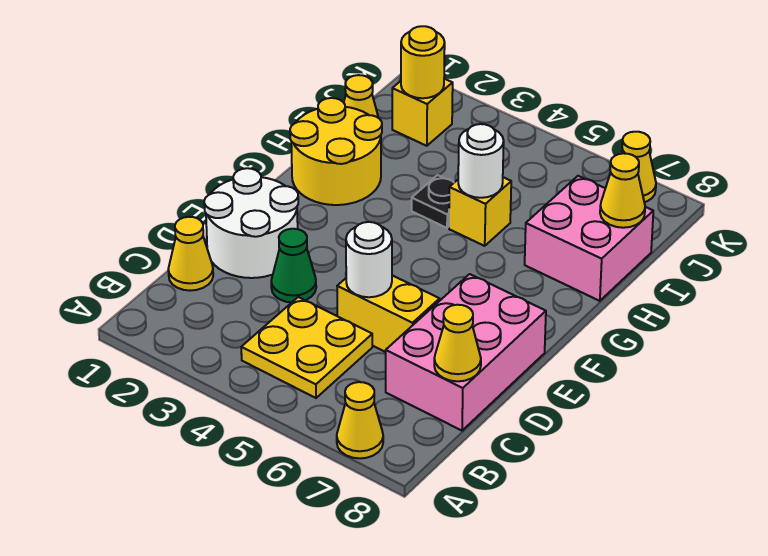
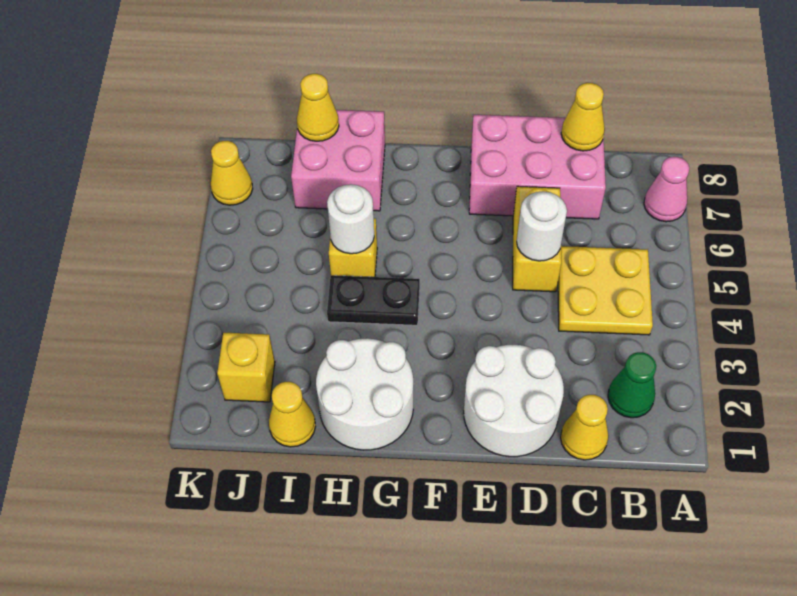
yellow 1x1 cone [337,382,383,458] -> pink 1x1 cone [644,157,689,222]
green 1x1 cone [271,229,316,302] -> green 1x1 cone moved to [608,352,656,418]
yellow 2x2 round brick [290,98,382,205] -> white 2x2 round brick [316,338,413,450]
black 1x1 plate [412,175,454,228] -> black 1x2 plate [327,275,420,325]
yellow 1x1 round brick [401,26,445,98] -> none

